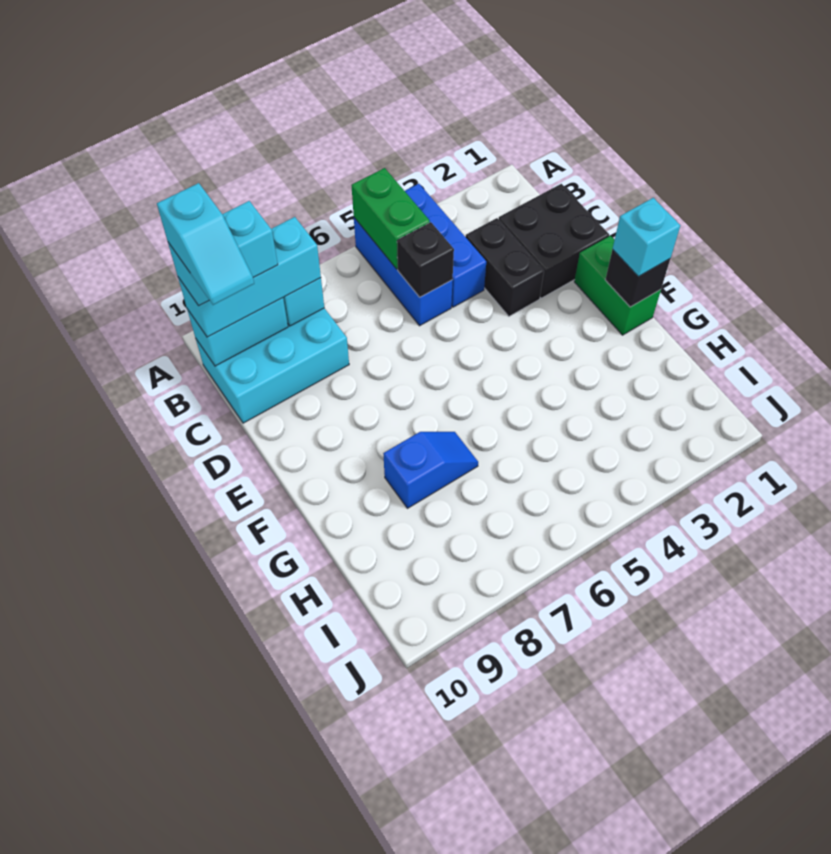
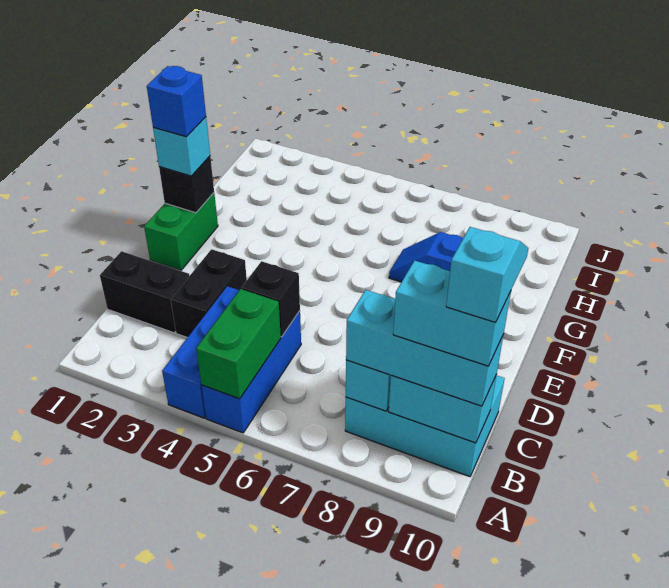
black 2x2 brick [499,184,609,298] -> black 1x2 brick [100,251,189,333]
none -> blue 1x1 brick [147,66,206,137]

